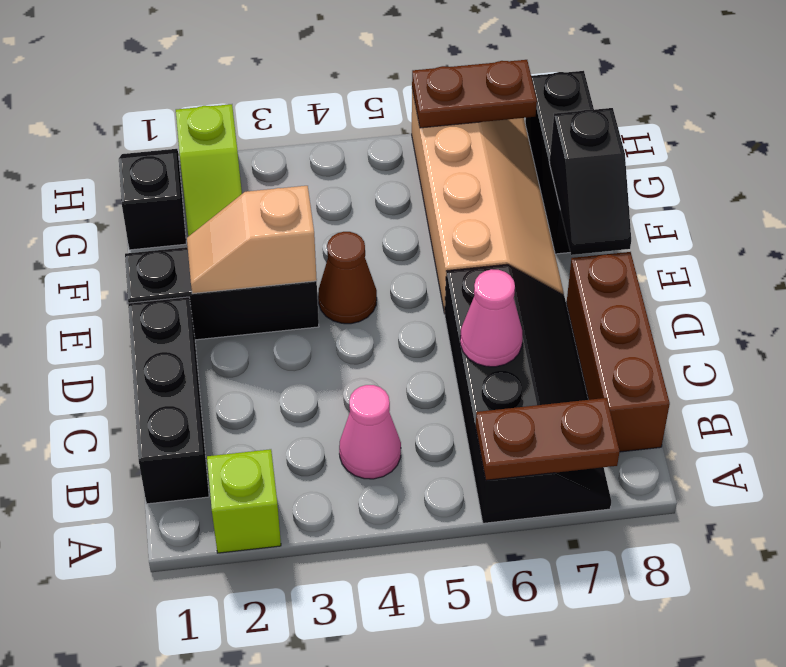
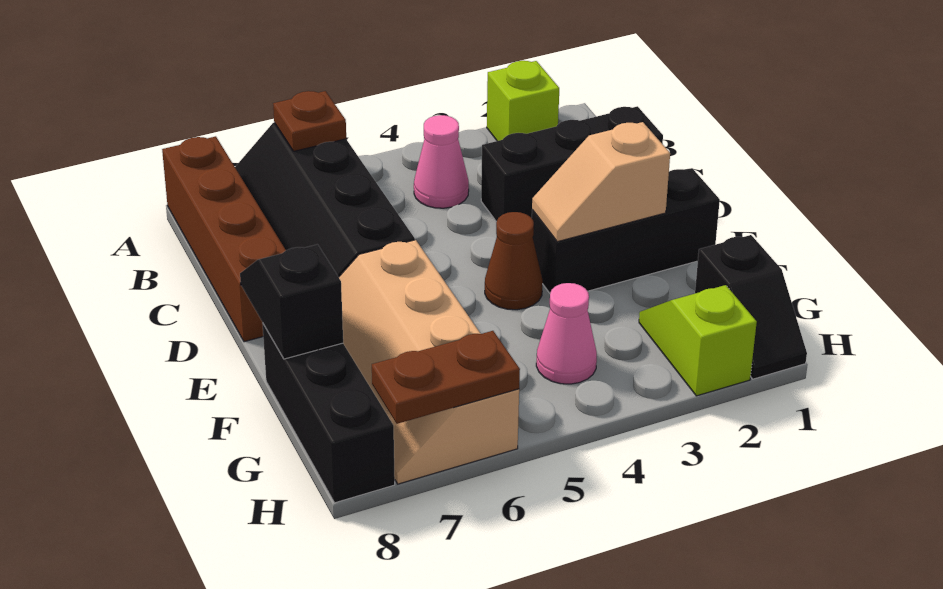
brown 1x2 plate [476,398,620,480] -> brown 1x1 plate [273,91,346,151]
black 1x3 brick [128,297,209,504] -> black 1x3 brick turned to [481,106,663,222]
brown 1x3 brick [566,252,670,452] -> brown 1x4 brick [162,136,286,342]
pink 1x1 cone [460,269,522,367] -> pink 1x1 cone moved to [536,283,597,384]
tan 1x2 slope [187,186,317,294] -> tan 1x2 slope turned to [532,122,670,242]

